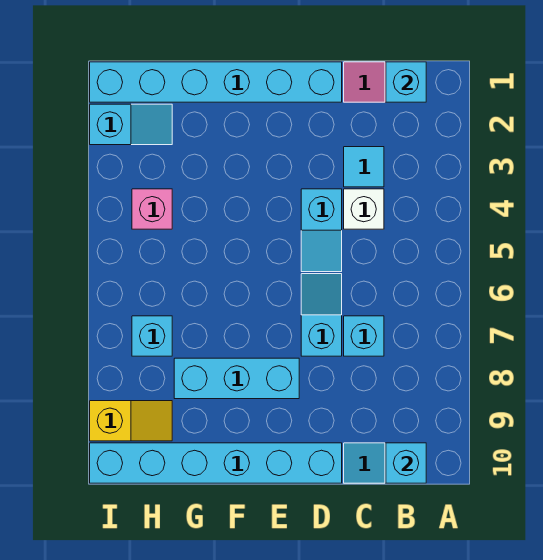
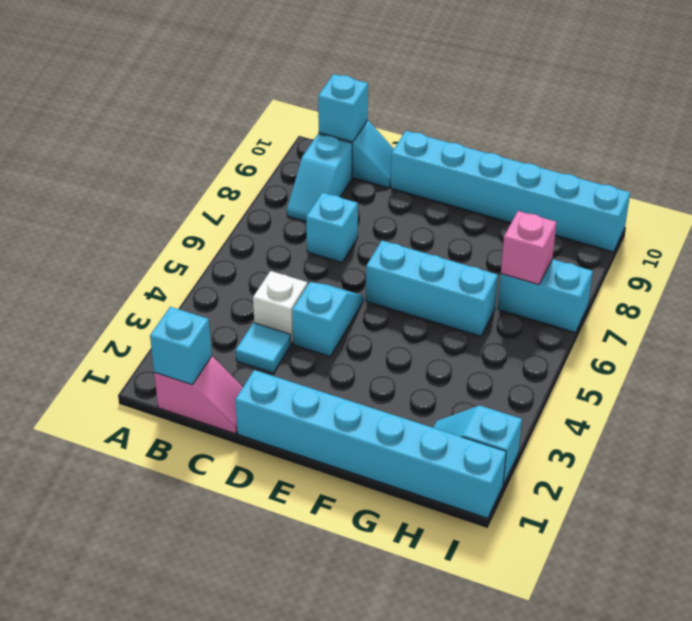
cyan 1x2 slope [301,274,342,356] -> cyan 1x2 slope moved to [287,134,352,221]
cyan 1x3 brick [174,358,299,399] -> cyan 1x3 brick moved to [366,241,498,336]
pink 1x1 brick [132,189,172,229] -> pink 1x1 brick moved to [501,211,557,285]
cyan 1x1 brick [132,316,172,356] -> cyan 1x2 brick [498,259,593,332]
yellow 1x2 slope [90,401,172,441] -> none

